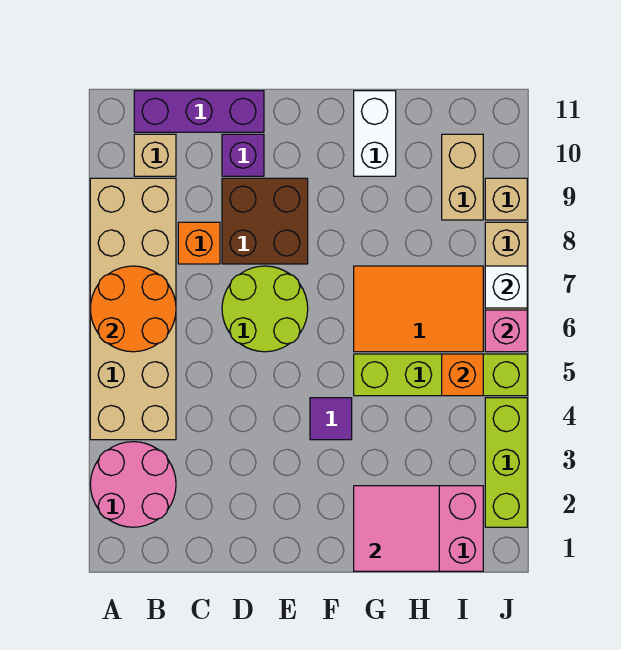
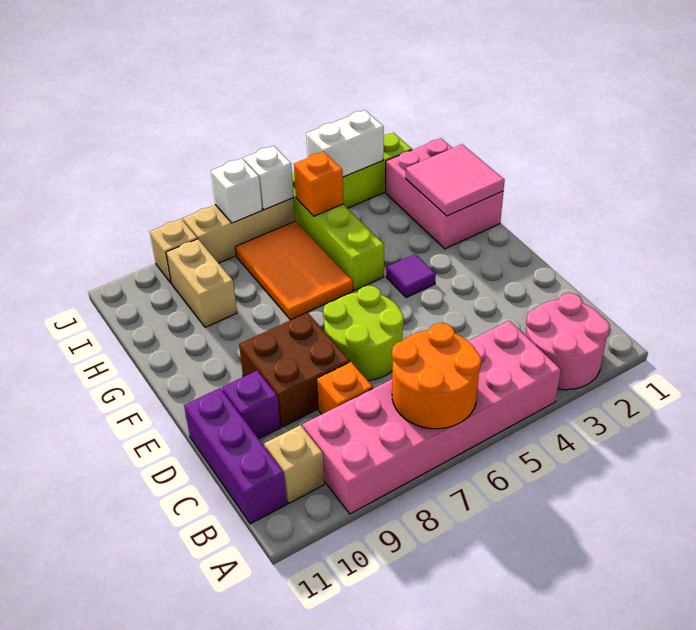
tan 2x6 brick [90,178,176,440] -> pink 2x6 brick [303,321,561,514]
white 1x2 brick [354,91,396,176] -> white 1x2 brick moved to [306,110,384,177]
tan 1x2 brick [442,134,483,220] -> tan 1x2 brick turned to [166,239,237,327]
pink 1x1 brick [485,310,527,352] -> white 1x1 brick [243,146,294,210]

